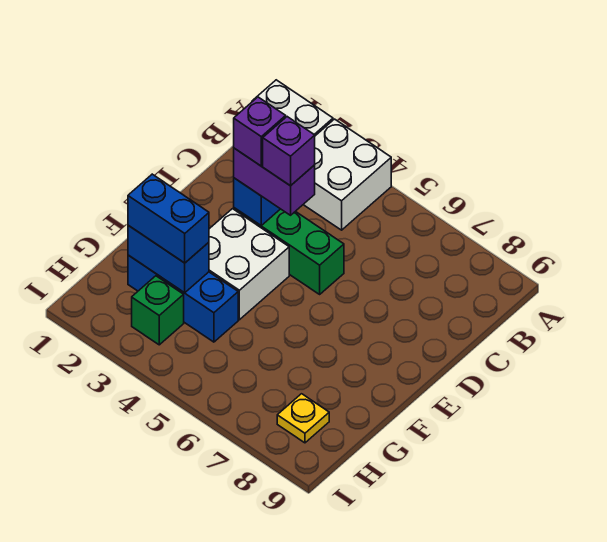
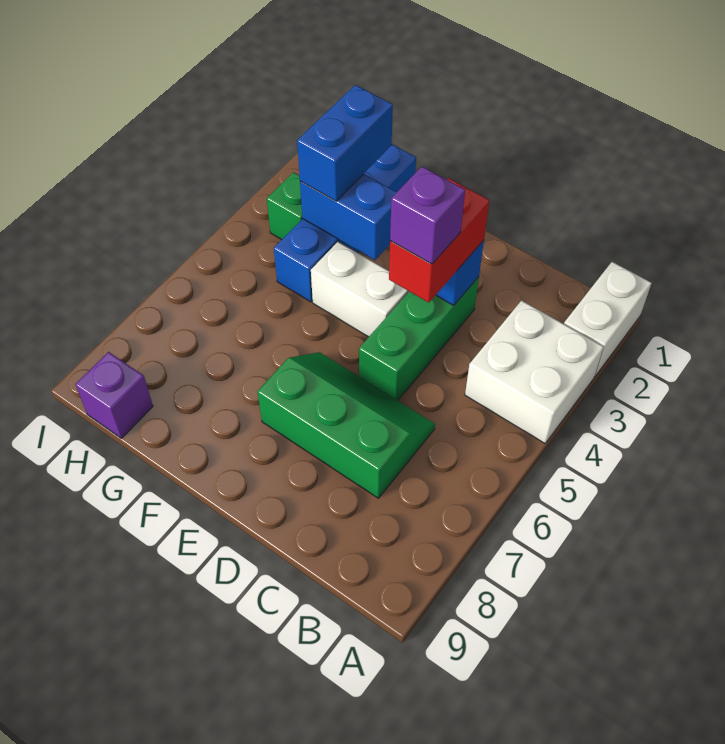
none -> green 2x3 slope [258,352,435,498]
purple 1x2 brick [234,148,315,215] -> red 1x2 brick [389,178,489,303]
purple 1x1 brick [234,97,286,166] -> purple 1x1 brick moved to [76,352,153,438]
white 2x2 brick [209,209,289,320] -> white 1x2 brick [311,242,409,337]
blue 1x3 brick [128,255,238,342] -> blue 1x4 brick [274,144,416,302]
blue 1x2 brick [128,225,209,293] -> blue 1x2 brick turned to [300,174,397,260]
yellow 1x1 plate [277,394,329,443] -> none

